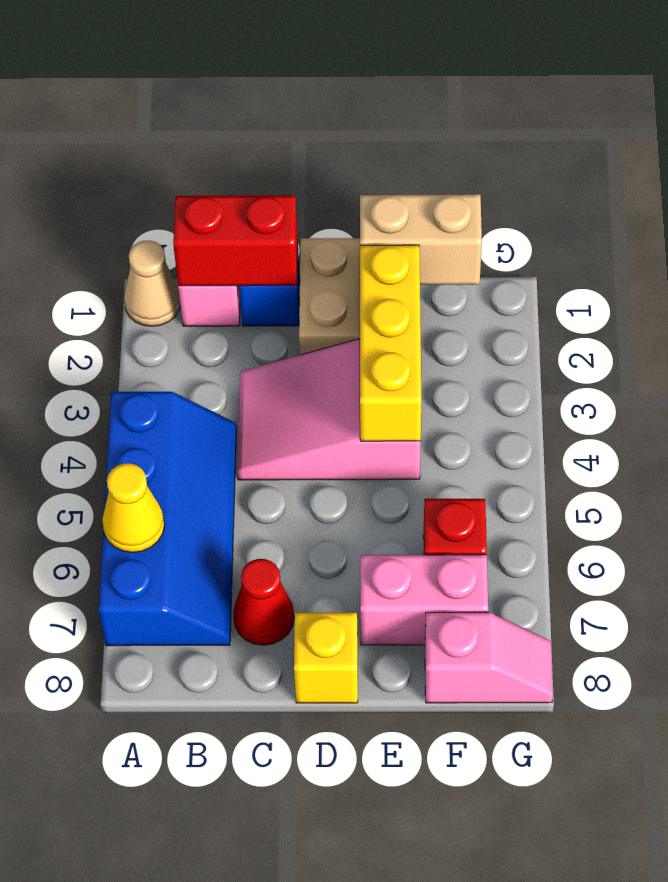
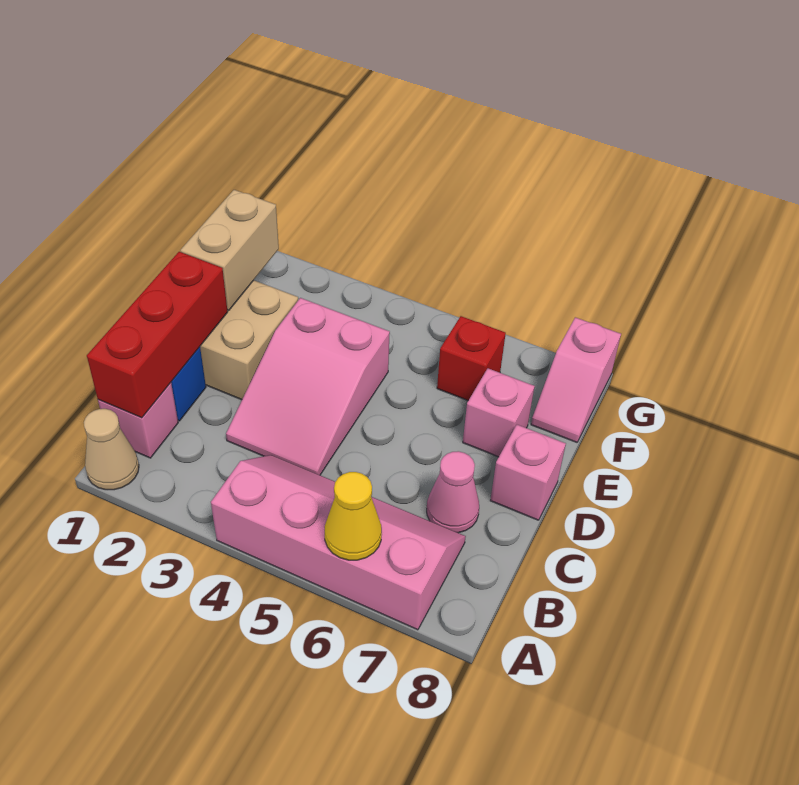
blue 2x4 slope [99,392,236,646] -> pink 2x4 slope [211,455,466,630]
red 1x2 brick [173,195,298,286] -> red 1x3 brick [87,252,228,418]
red 1x1 cone [233,559,294,645] -> pink 1x1 cone [427,451,479,533]
yellow 1x1 brick [294,612,358,703] -> pink 1x1 brick [490,425,566,520]
yellow 1x3 brick [360,245,421,441] -> none
pink 1x2 brick [360,555,488,645] -> pink 1x1 brick [463,368,535,457]
pink 1x2 slope [425,612,553,703] -> pink 1x2 slope turned to [531,317,621,442]

